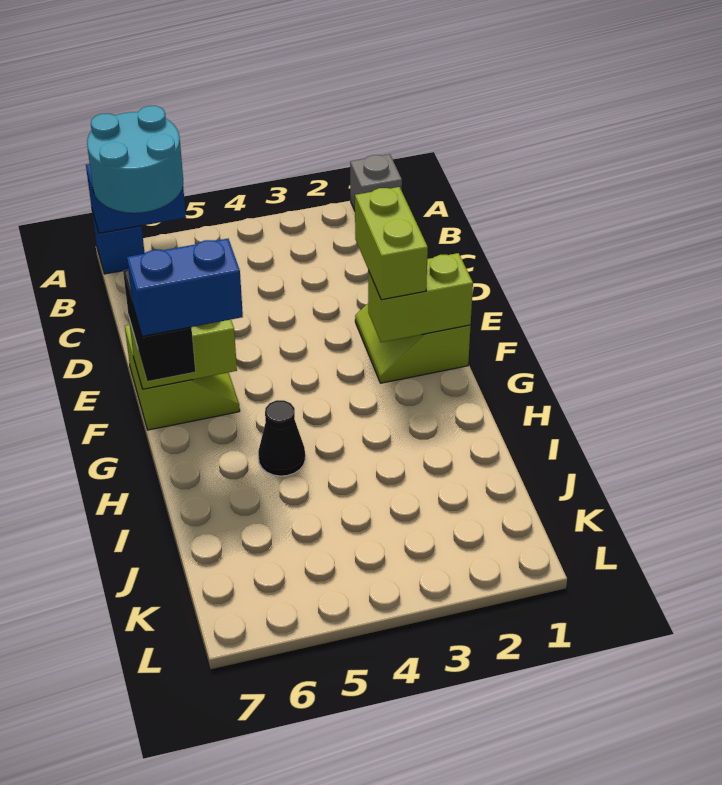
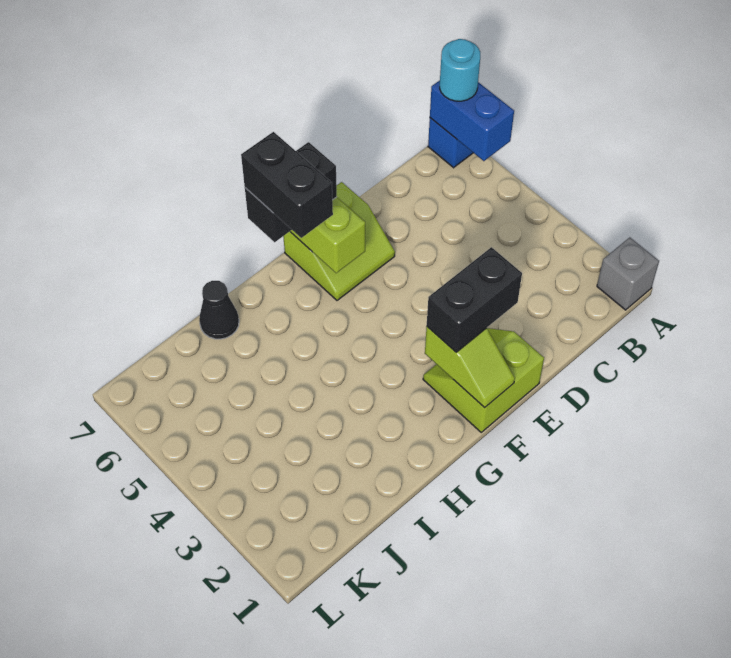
cyan 2x2 round brick [87,106,183,213] -> cyan 1x1 round brick [440,39,480,101]
lime 1x2 brick [355,187,428,300] -> black 1x2 brick [427,247,522,352]
lime 1x2 brick [368,253,473,342] -> lime 1x2 slope [425,326,515,408]
blue 1x2 brick [127,239,243,336] -> black 1x2 brick [241,132,333,238]
black 1x1 cone [258,400,305,476] -> black 1x1 cone moved to [199,281,239,339]

